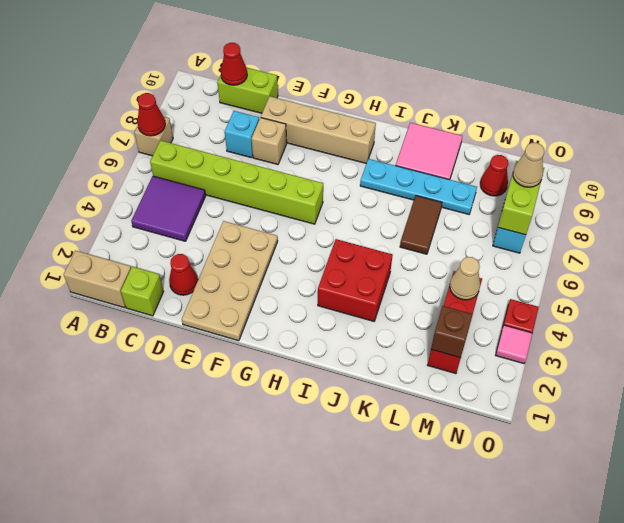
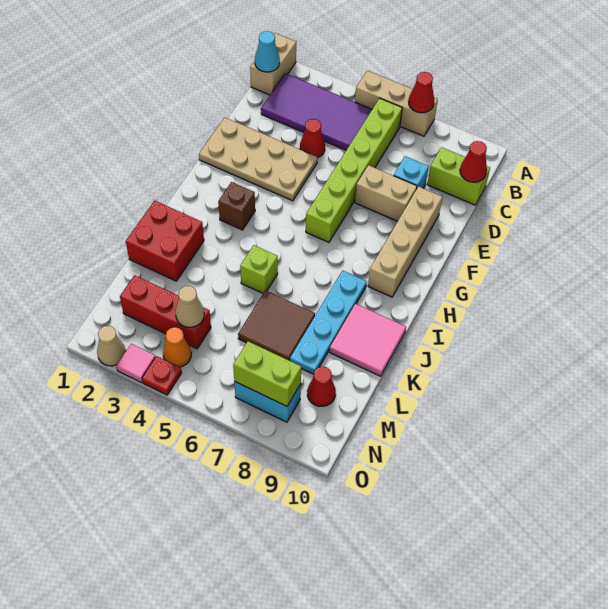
tan 1x1 brick [134,117,173,156] -> tan 1x3 brick [355,71,438,136]
none -> cyan 1x1 cone [255,31,280,72]
purple 2x2 tile [131,176,206,241] -> purple 2x4 tile [261,73,372,150]
lime 1x1 brick [121,267,164,316] -> lime 1x1 brick moved to [240,245,278,293]
lime 1x2 brick [217,68,278,113] -> lime 1x2 brick turned to [427,147,490,205]
red 1x1 cone [169,254,198,295] -> red 1x1 cone moved to [300,119,325,158]
tan 1x1 brick [252,118,287,165] -> tan 1x2 brick [355,165,417,221]
red 2x2 brick [318,239,393,321] -> red 2x2 brick moved to [126,201,204,281]
brown 1x2 tile [400,196,442,254] -> brown 2x2 tile [238,290,315,361]
brown 1x1 brick [431,306,473,358] -> brown 1x1 brick moved to [218,182,255,230]
none -> orange 1x1 cone [163,327,191,367]
tan 1x1 cone [513,143,544,187] -> tan 1x1 cone moved to [97,326,126,366]

